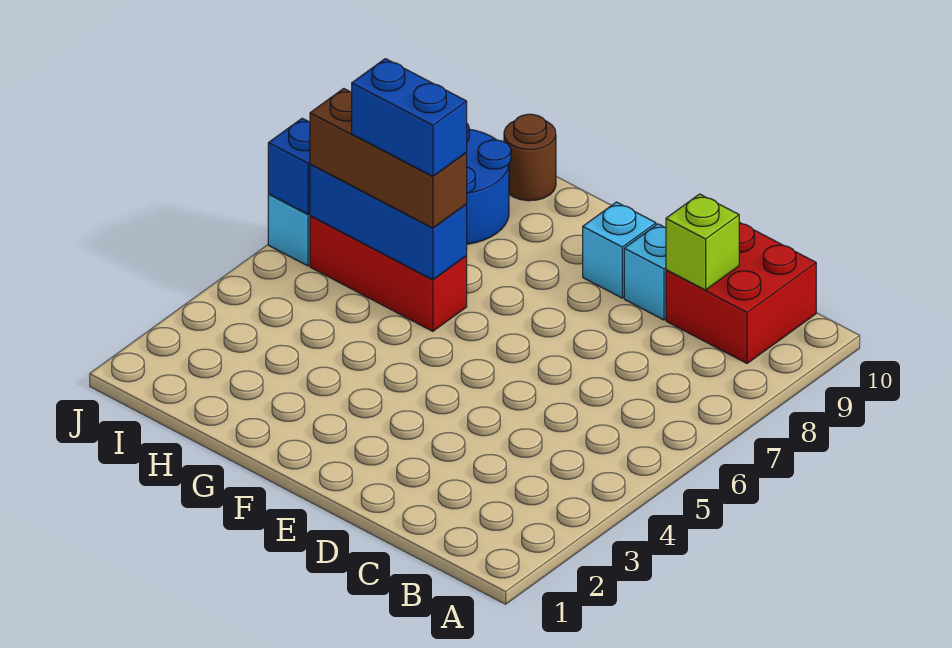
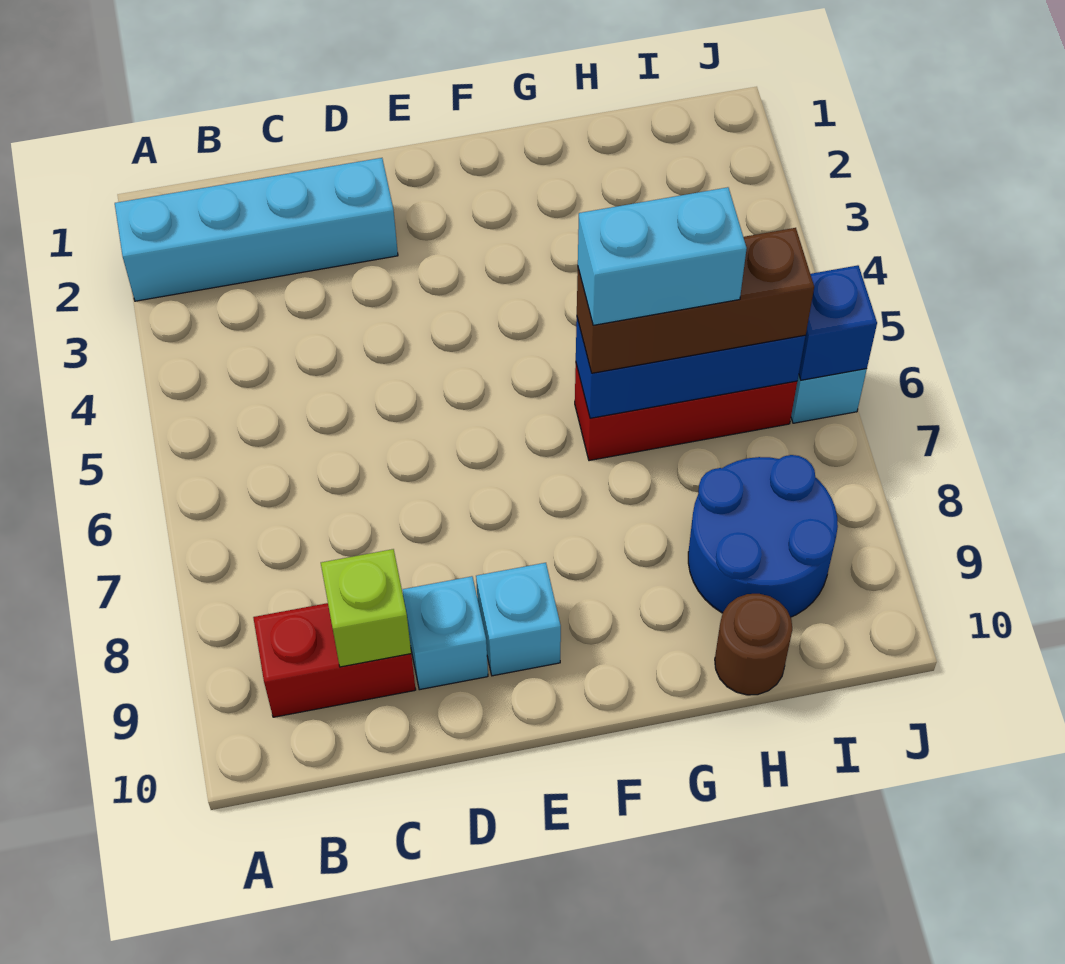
none -> cyan 1x4 brick [115,158,398,301]
red 2x2 brick [666,222,816,363] -> red 1x2 brick [253,603,416,717]
blue 1x2 brick [352,59,467,176] -> cyan 1x2 brick [578,187,747,325]

